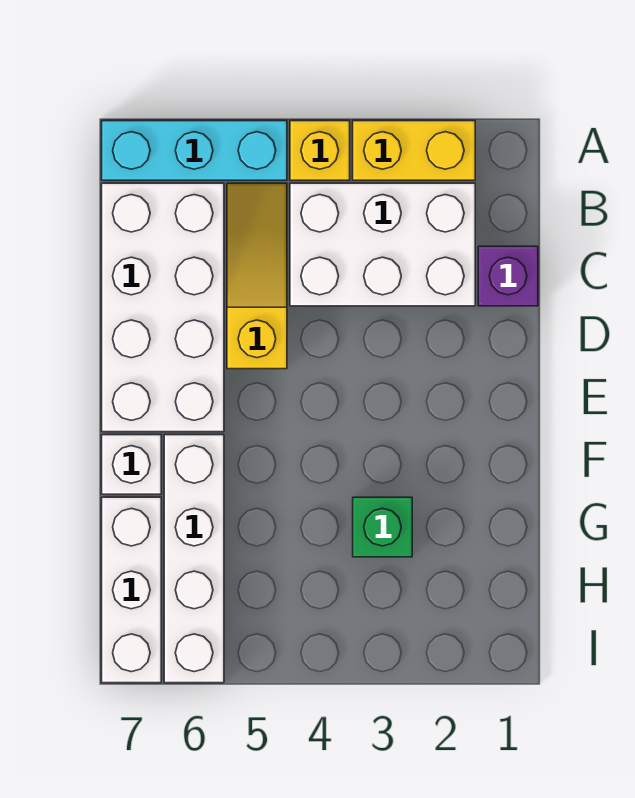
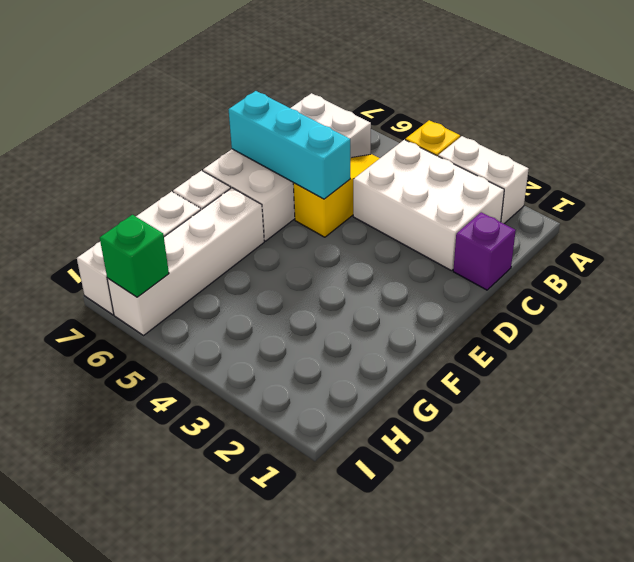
yellow 1x2 brick [353,121,475,180] -> white 1x2 brick [438,136,528,224]
cyan 1x3 brick [102,121,287,180] -> cyan 1x3 brick moved to [228,91,350,199]
green 1x1 brick [353,497,412,557] -> green 1x1 brick moved to [100,215,169,297]

